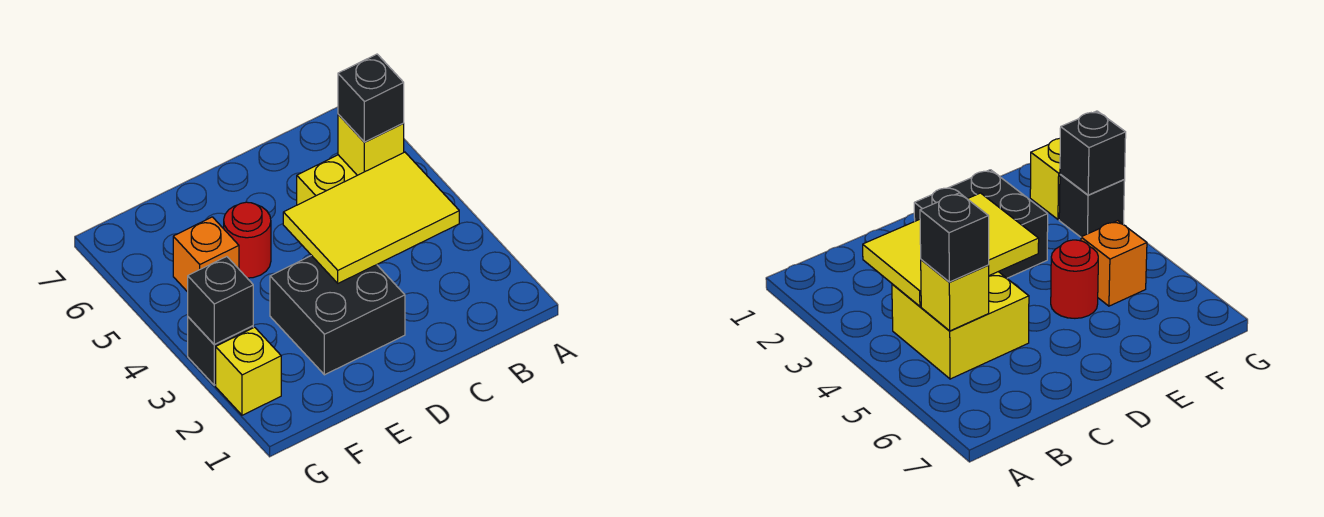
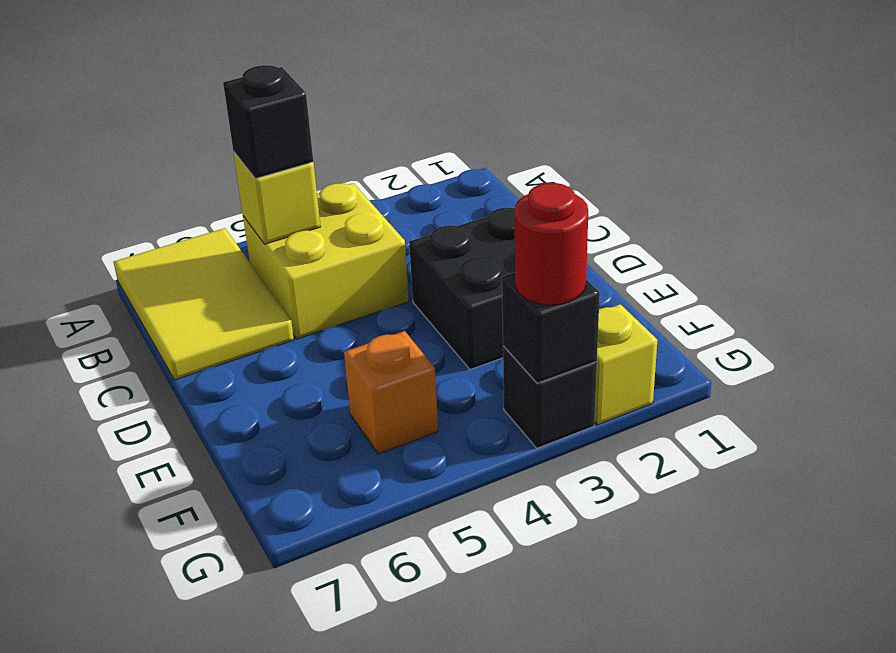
yellow 2x3 tile [283,152,459,283] -> yellow 2x3 tile moved to [114,228,294,380]
red 1x1 round brick [224,202,271,278] -> red 1x1 round brick moved to [515,183,588,305]

